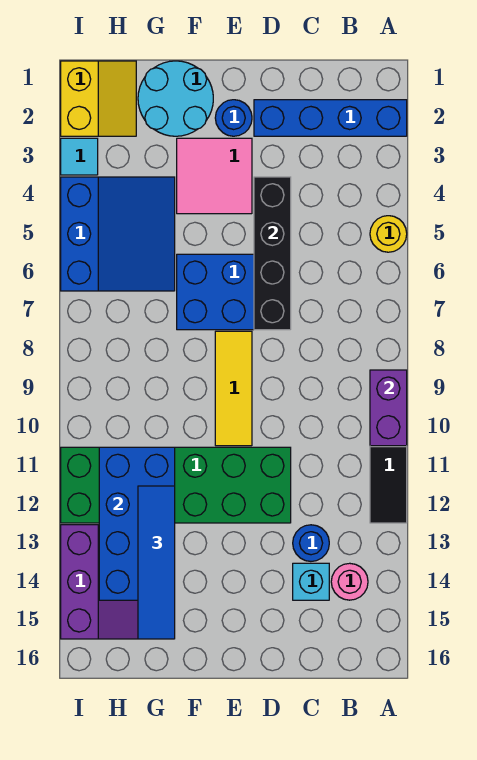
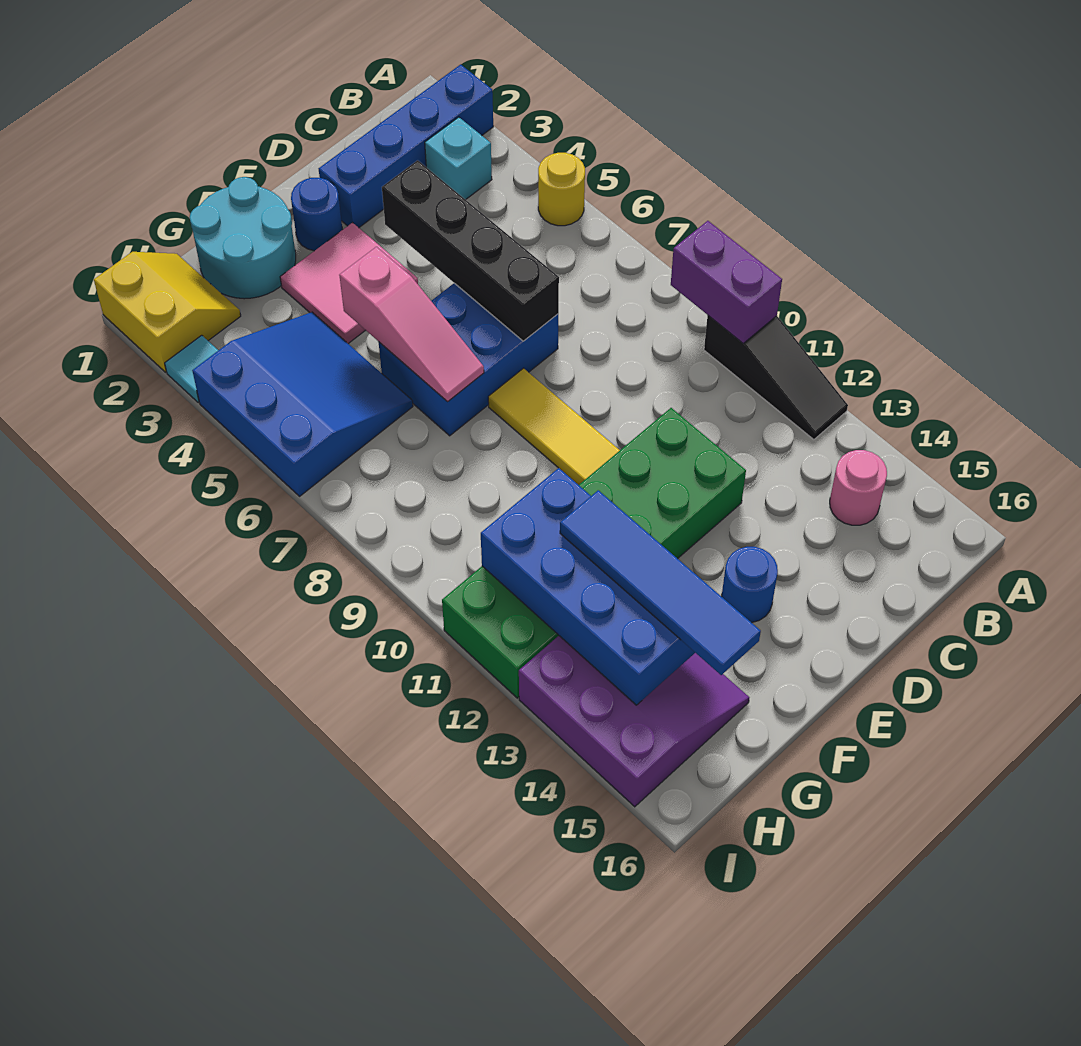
blue 1x1 round brick [293,525,329,561] -> blue 1x1 round brick moved to [722,547,778,623]
cyan 1x1 brick [293,563,329,600] -> cyan 1x1 brick moved to [425,117,492,200]
none -> pink 1x3 slope [339,247,484,402]

